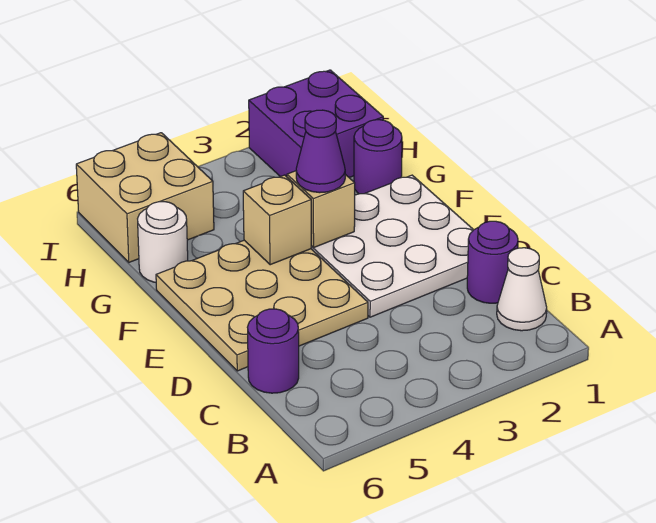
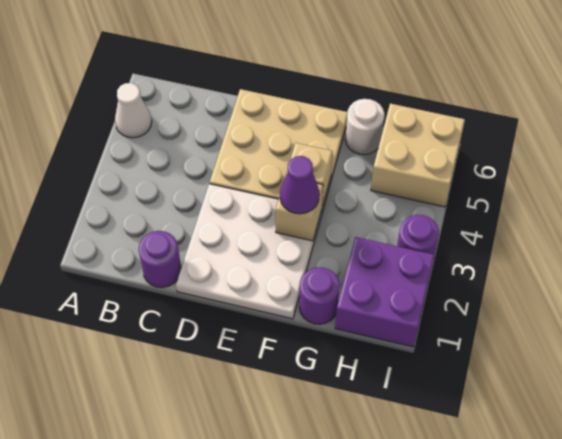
white 1x1 cone [497,248,547,331] -> white 1x1 cone moved to [115,83,152,138]
purple 1x1 round brick [248,309,299,393] -> purple 1x1 round brick moved to [397,215,439,255]

